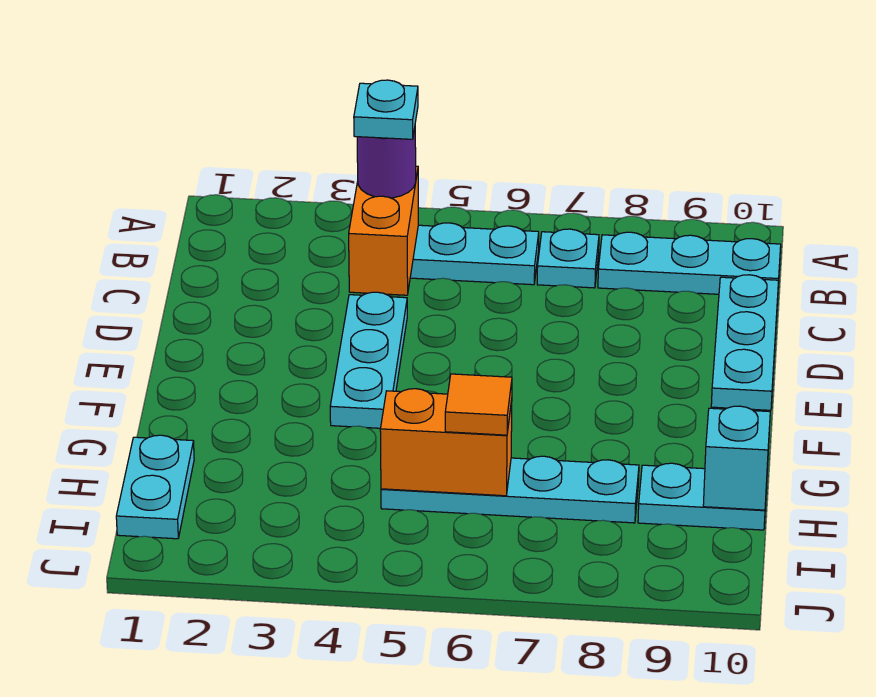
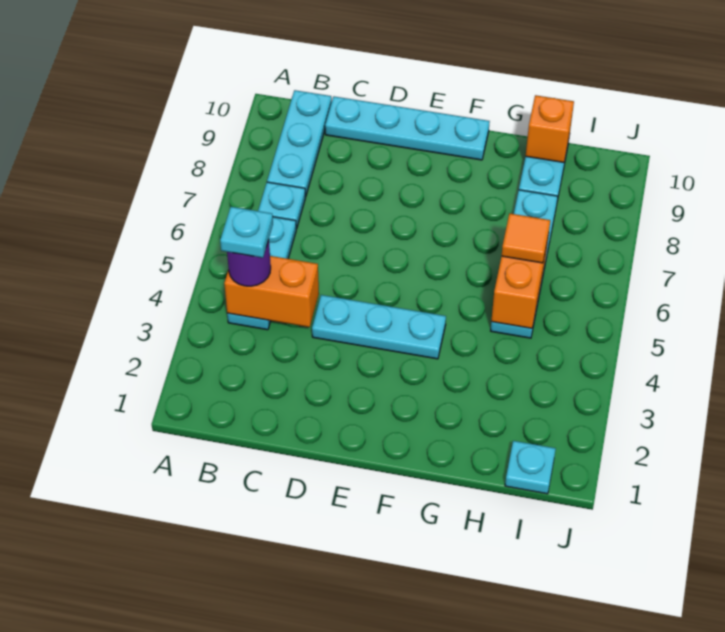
cyan 1x3 plate [711,275,779,410] -> cyan 1x4 plate [325,96,490,160]
cyan 1x2 plate [116,435,194,539] -> cyan 1x1 plate [505,441,556,494]
cyan 1x1 brick [703,406,770,510] -> orange 1x1 brick [526,95,574,163]

